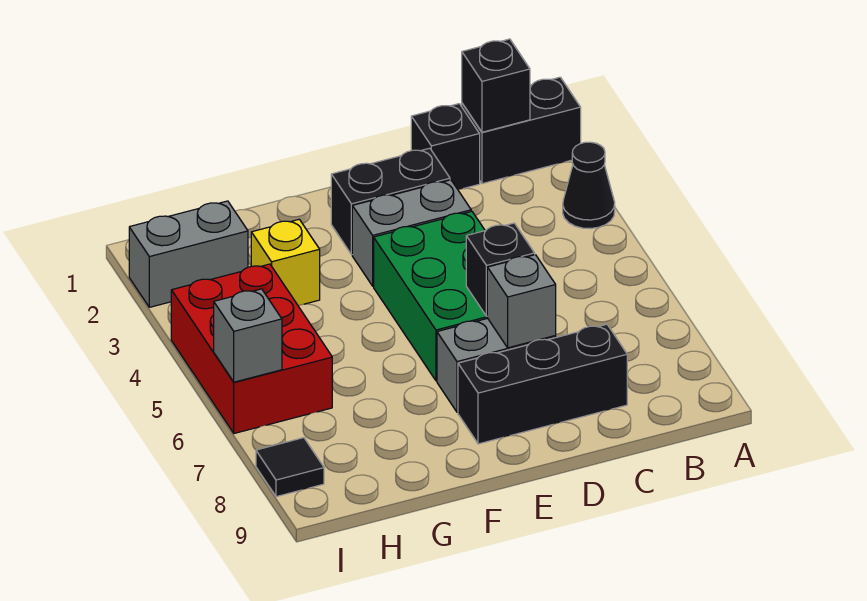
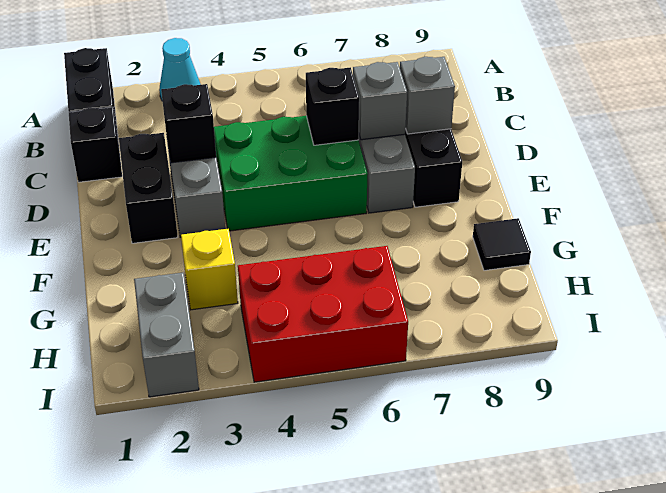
black 1x1 cone [563,142,615,229] -> cyan 1x1 cone [159,38,201,100]
black 1x1 brick [462,39,530,132] -> black 1x1 brick moved to [161,84,216,163]
grey 1x1 brick [214,289,282,382] -> grey 1x1 brick moved to [400,57,455,134]
black 1x1 tile [256,438,324,497] -> black 1x1 tile moved to [473,218,531,270]

